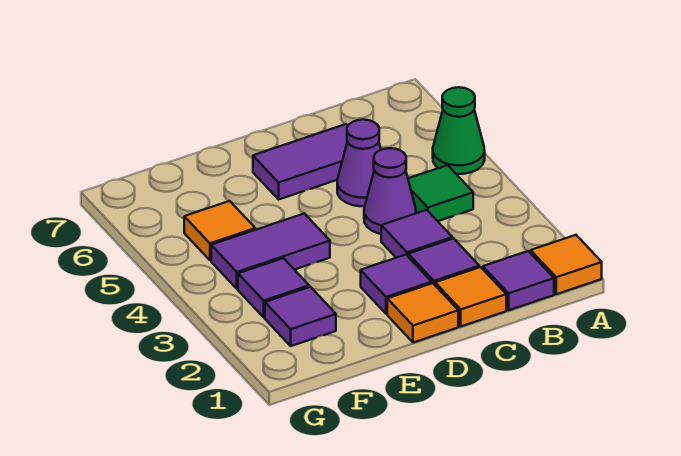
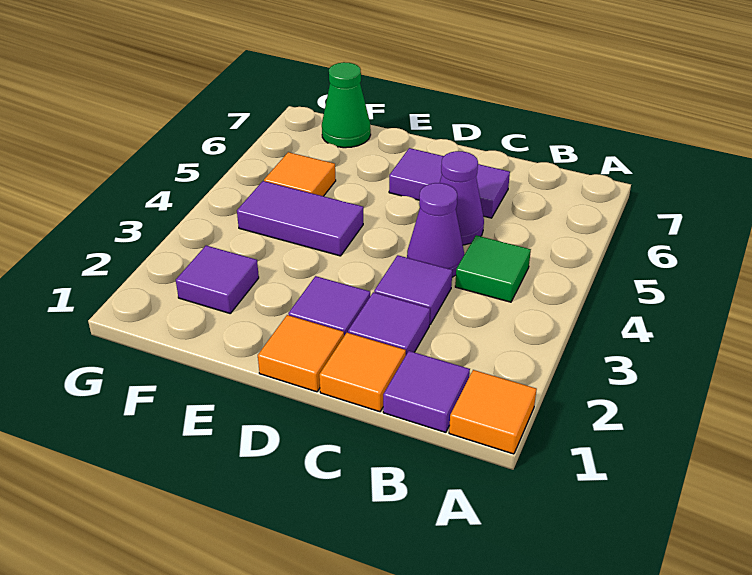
green 1x1 cone [433,87,485,174] -> green 1x1 cone moved to [322,62,371,148]
purple 1x1 tile [238,258,309,317] -> none

